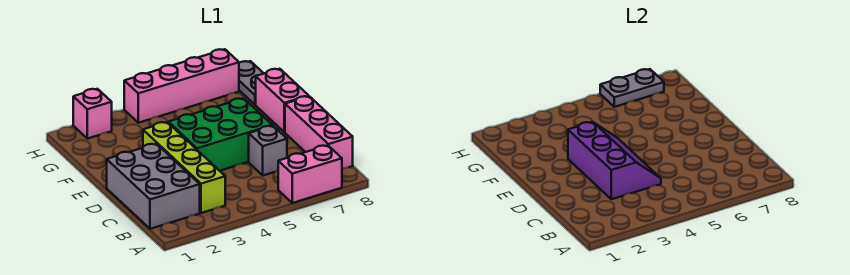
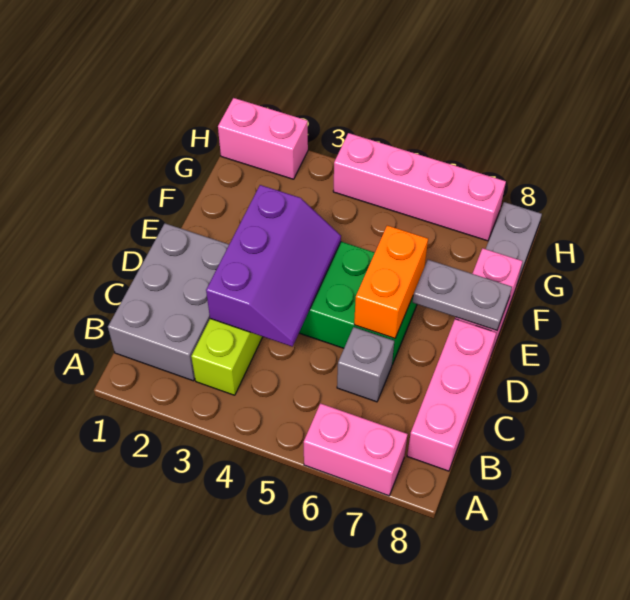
none -> orange 1x2 brick [354,226,428,339]
pink 1x1 brick [73,89,112,139] -> pink 1x2 brick [218,98,308,179]
grey 1x2 plate [600,69,664,107] -> grey 1x2 plate moved to [413,260,512,330]

